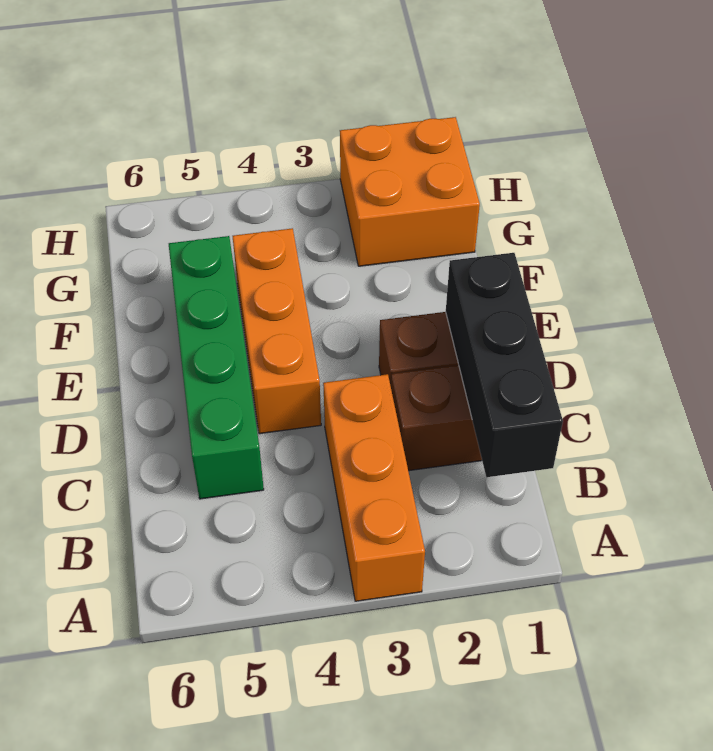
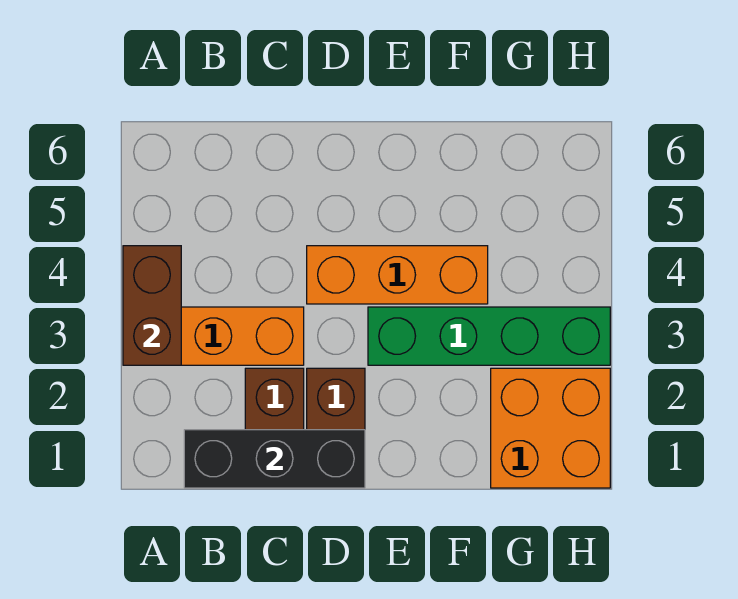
none -> brown 1x2 brick [123,246,181,365]
green 1x4 brick [169,236,264,499] -> green 1x4 brick moved to [368,307,610,365]

